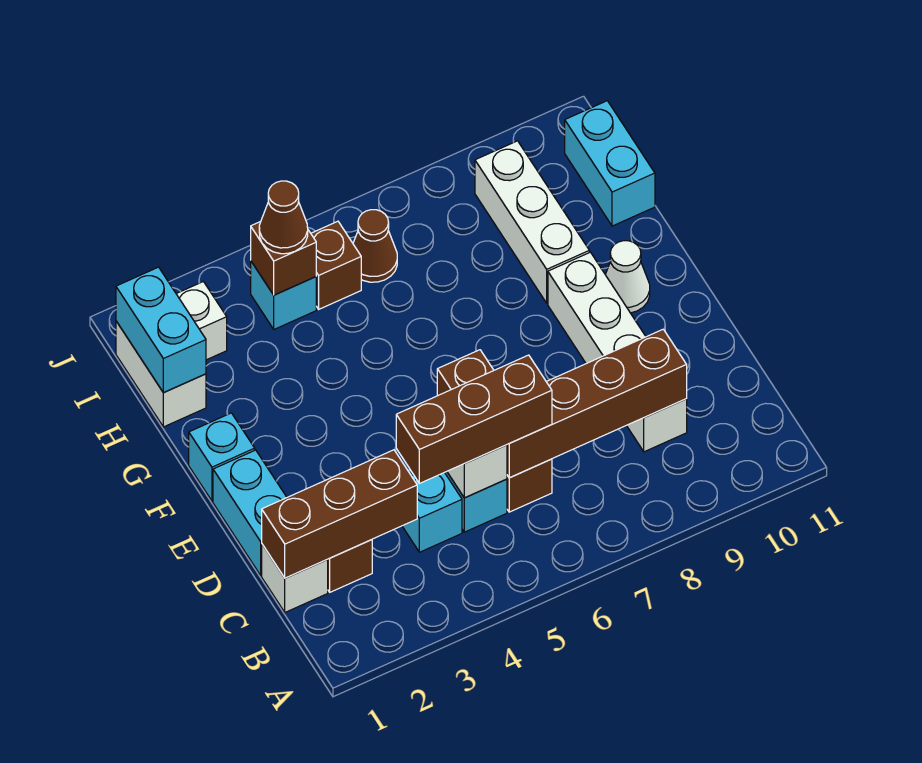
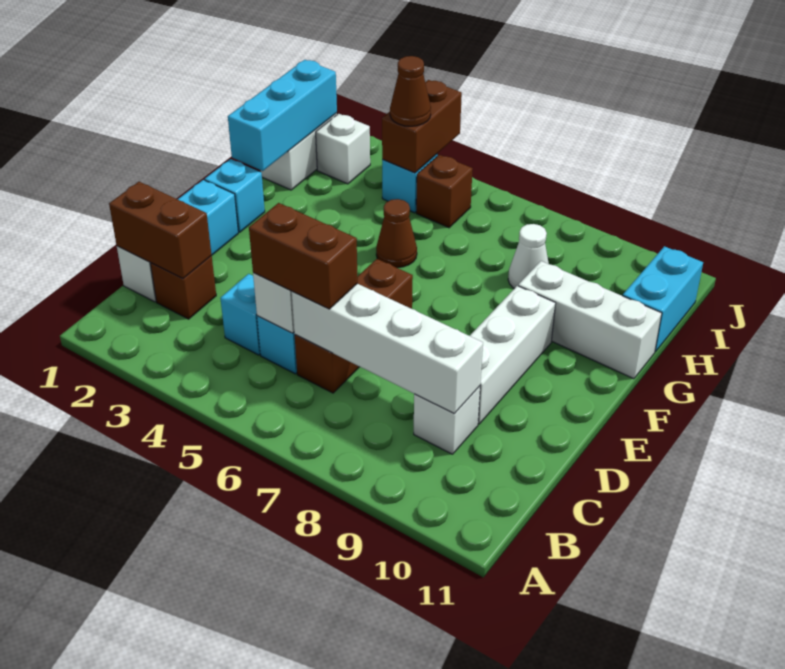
brown 1x3 brick [262,450,417,578] -> brown 1x2 brick [109,182,212,279]
brown 1x3 brick [396,355,552,483] -> brown 1x2 brick [249,203,358,309]
brown 1x4 brick [507,329,687,478] -> white 1x4 brick [292,284,483,414]
white 1x1 cone [605,241,650,313] -> white 1x1 cone moved to [508,224,549,289]
white 1x3 brick [475,141,589,303] -> white 1x3 brick turned to [518,261,662,379]
cyan 1x2 brick [116,267,206,393] -> cyan 1x3 brick [228,60,337,171]
brown 1x1 brick [251,222,316,295] -> brown 1x2 brick [382,80,462,173]
brown 1x1 cone [353,210,397,282] -> brown 1x1 cone moved to [376,199,417,268]

